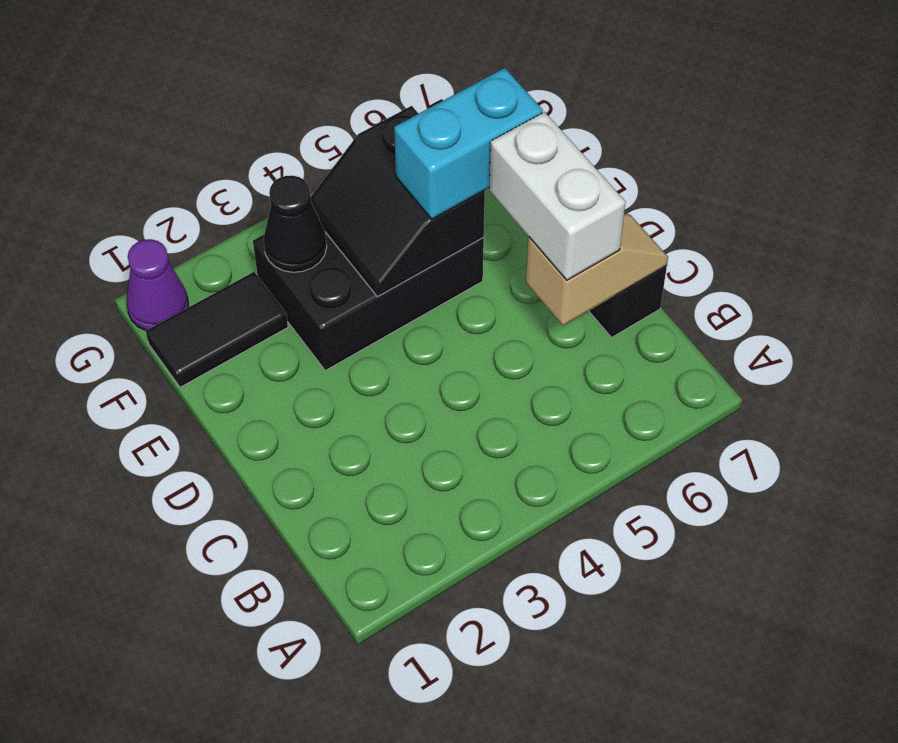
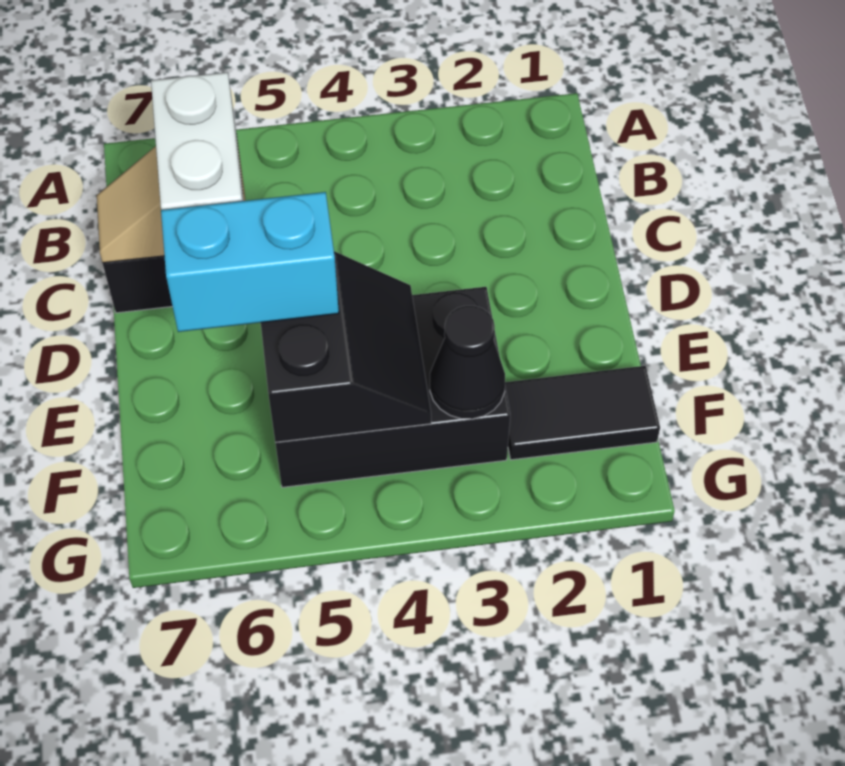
purple 1x1 cone [126,239,189,330] -> none

